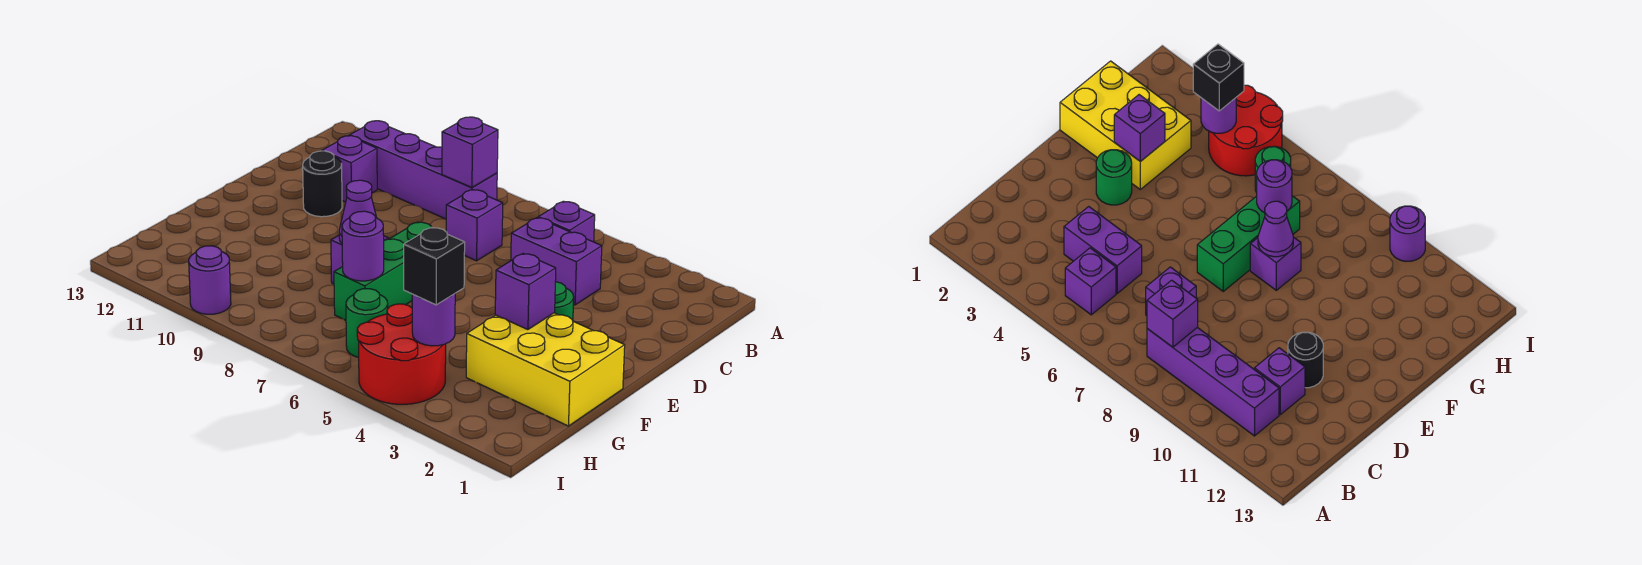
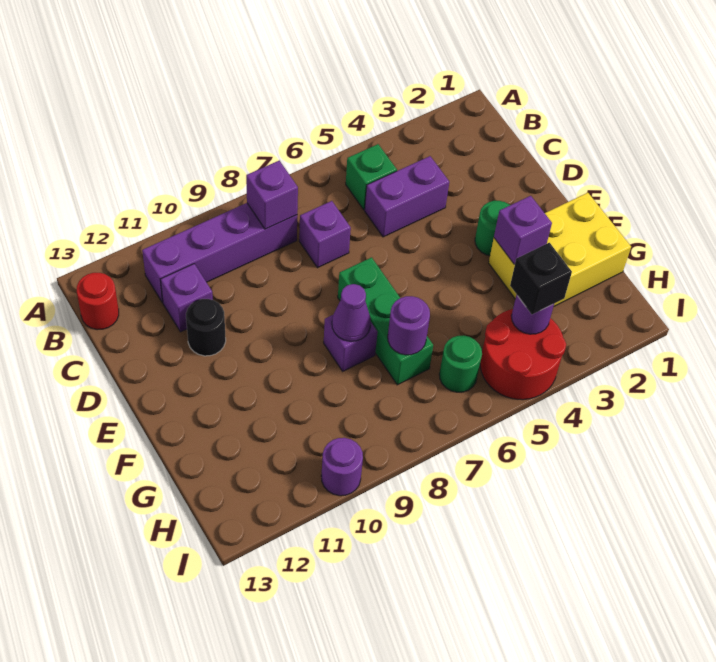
purple 1x1 brick [538,201,595,242] -> green 1x1 brick [346,144,397,210]
none -> red 1x1 round brick [77,273,119,330]

